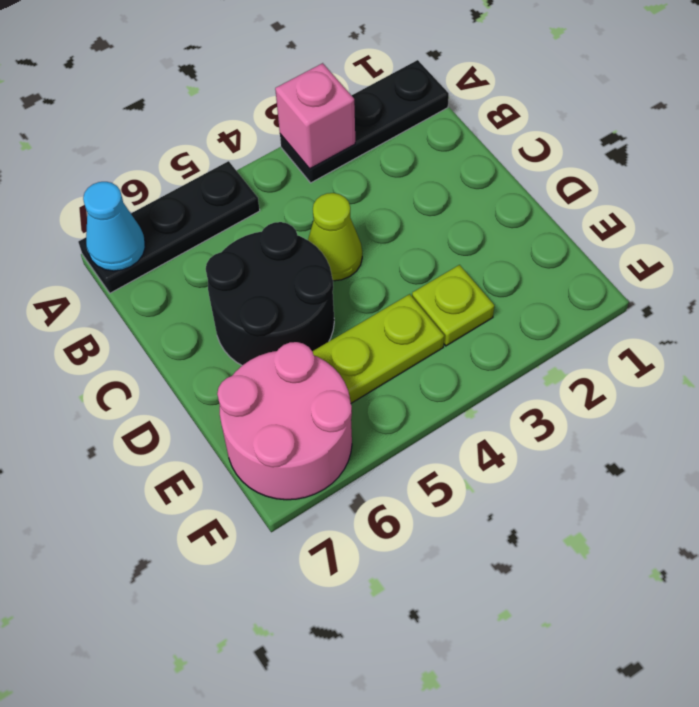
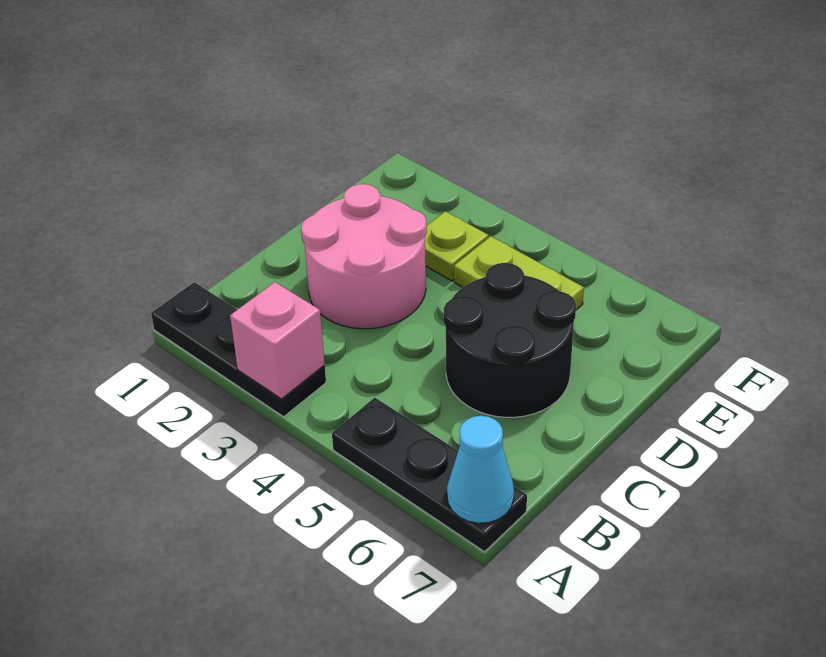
lime 1x1 cone [308,193,362,281] -> none
pink 2x2 round brick [217,342,352,500] -> pink 2x2 round brick moved to [301,184,427,329]

